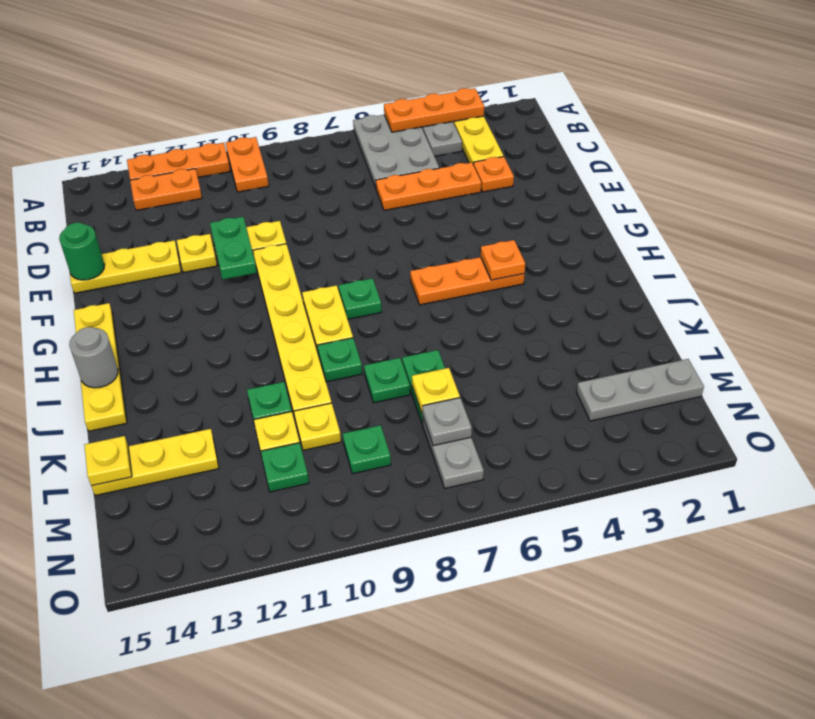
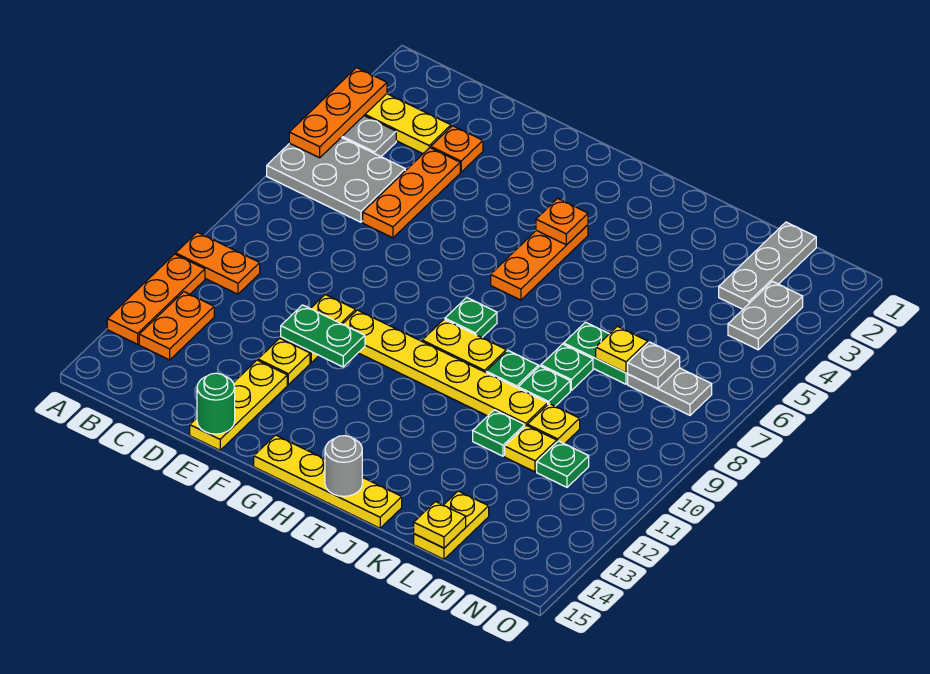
yellow 1x3 plate [91,429,219,496] -> yellow 1x2 plate [414,491,489,559]
green 1x1 plate [343,425,391,474] -> green 1x1 plate moved to [518,366,570,406]
none -> grey 1x2 plate [728,281,803,350]

